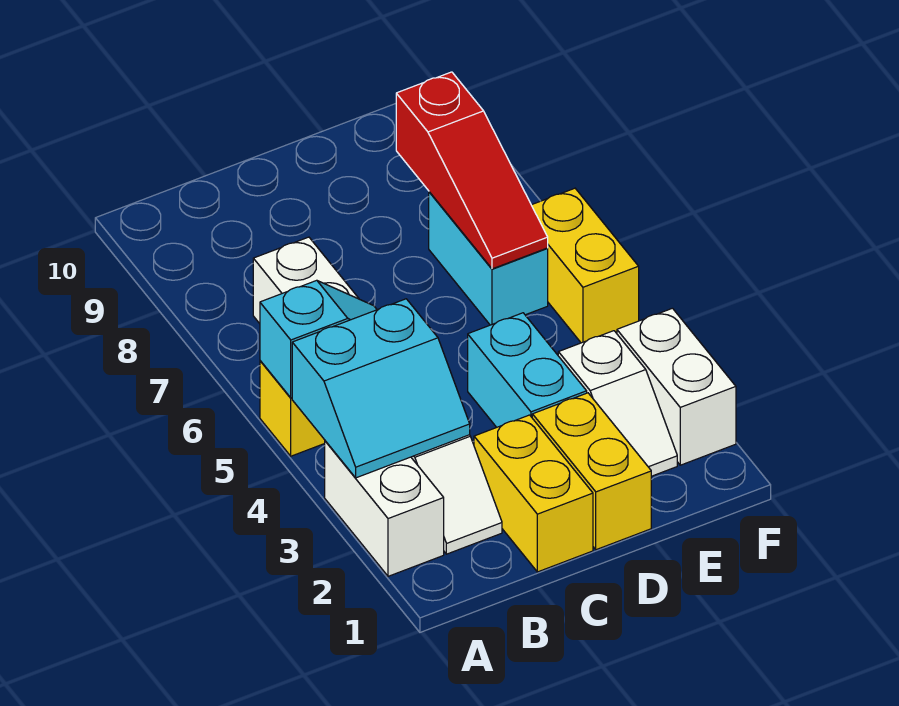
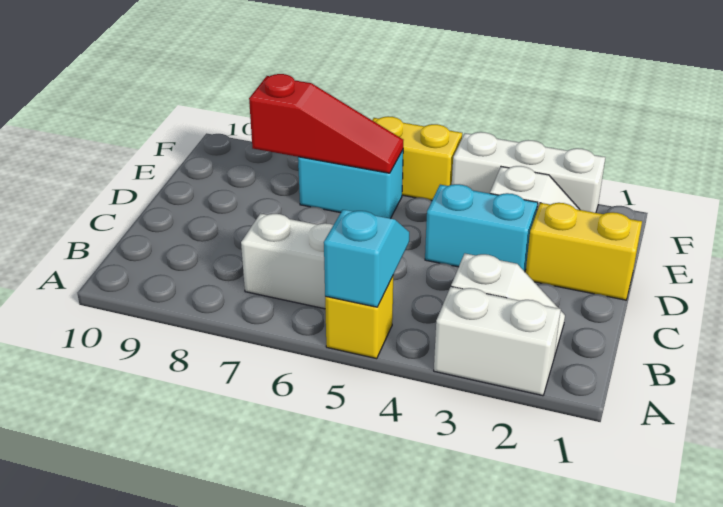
cyan 2x2 slope [292,299,470,478] -> none
yellow 1x2 brick [474,415,593,572] -> none
white 1x2 brick [617,308,736,465] -> white 1x3 brick [452,132,605,213]

